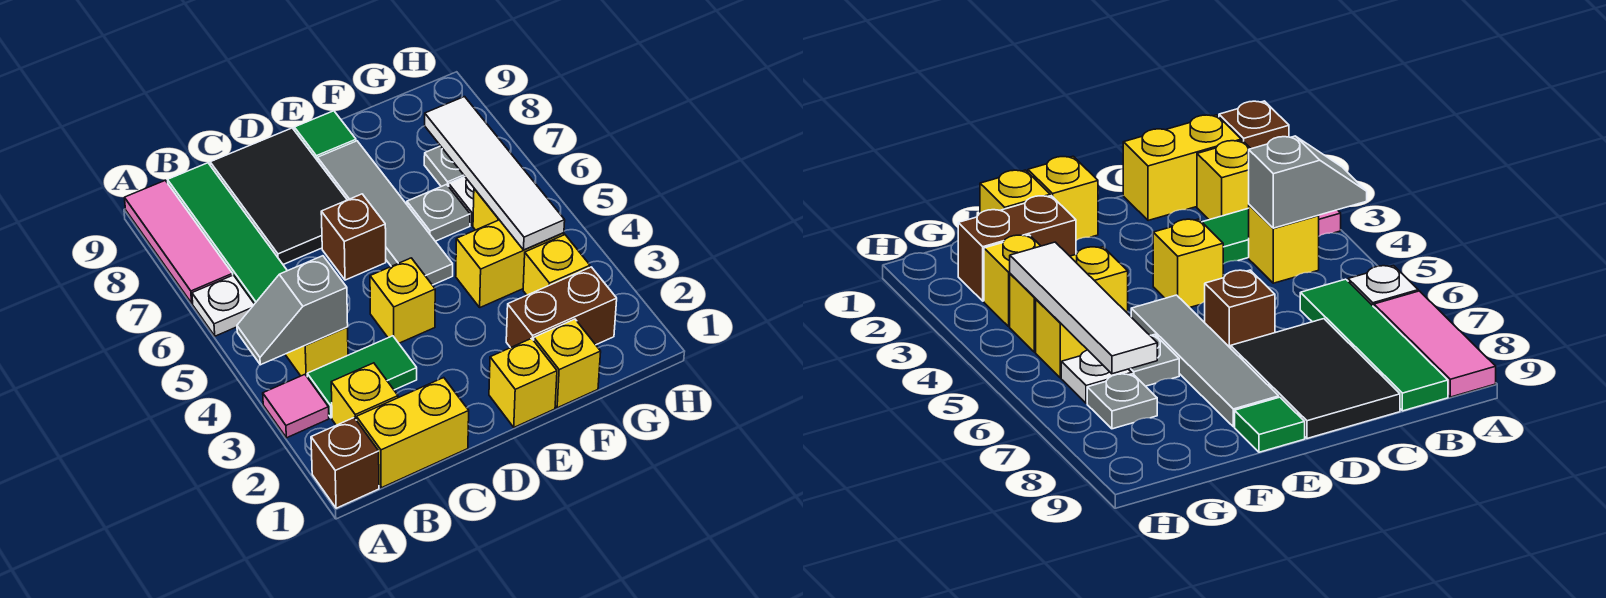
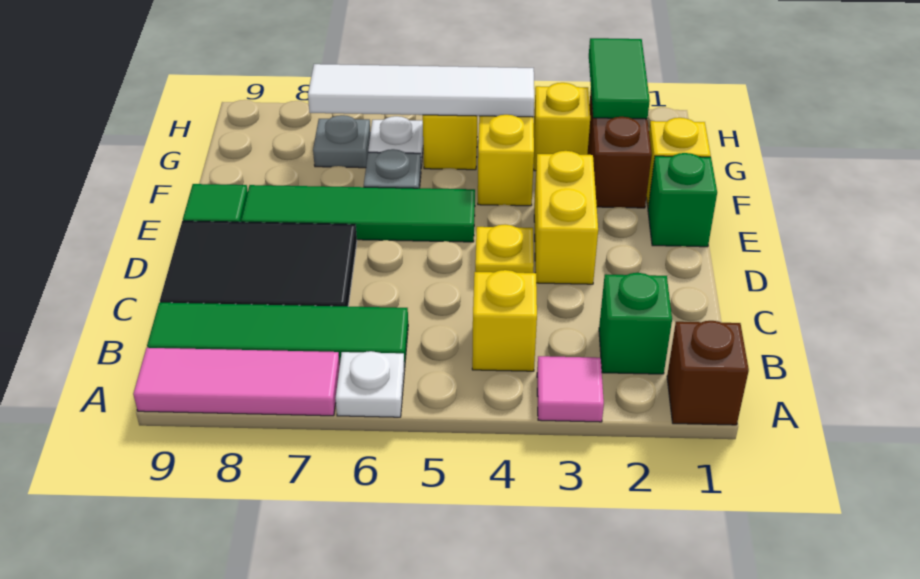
grey 1x2 slope [237,256,348,365] -> none
yellow 1x2 brick [357,378,469,488] -> yellow 1x2 brick moved to [534,151,598,284]
yellow 1x1 brick [331,363,398,425] -> green 1x1 brick [599,273,672,374]
green 1x2 tile [307,336,417,418] -> green 1x2 tile moved to [589,38,650,119]
yellow 1x1 brick [370,258,435,343] -> yellow 1x1 plate [475,225,534,273]
brown 1x1 brick [321,194,386,280] -> none
yellow 1x1 brick [489,338,557,427] -> green 1x1 brick [648,153,717,247]
grey 1x4 tile [317,141,453,285] -> green 1x4 tile [241,185,475,242]

